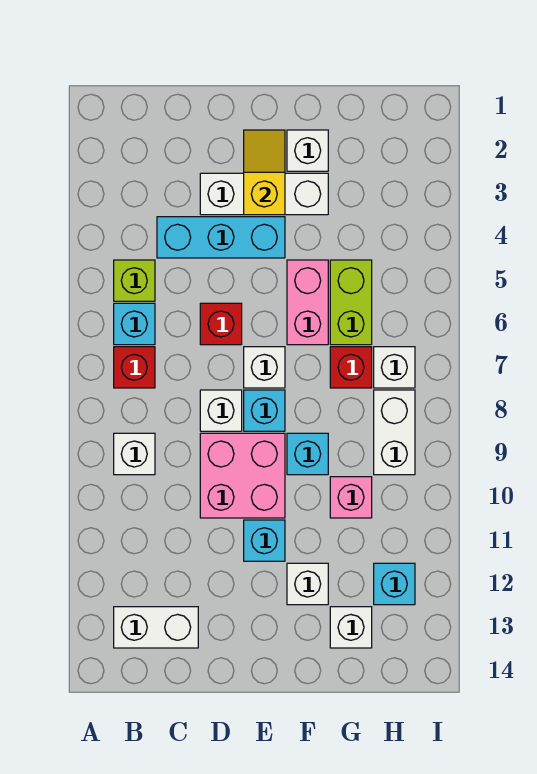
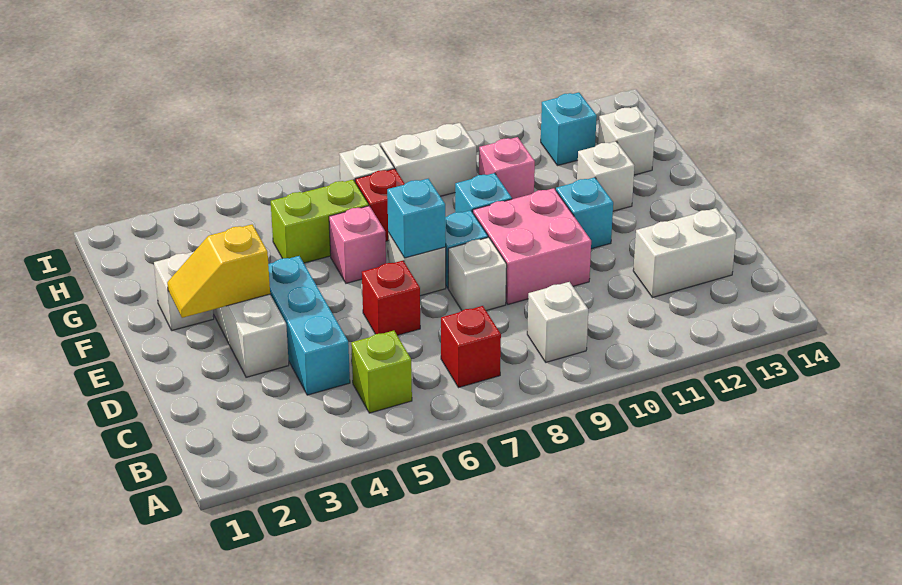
cyan 1x1 brick [114,303,155,345] -> cyan 1x1 brick moved to [387,179,446,258]
white 1x2 brick [114,607,198,648] -> white 1x2 brick turned to [633,208,736,298]
pink 1x2 brick [287,260,328,345] -> pink 1x1 brick [329,206,386,283]

